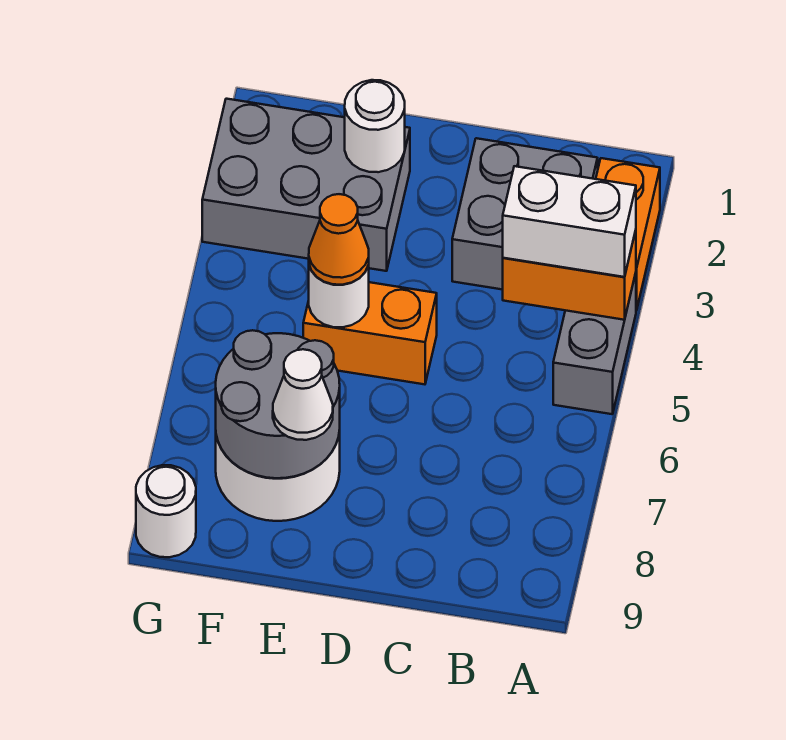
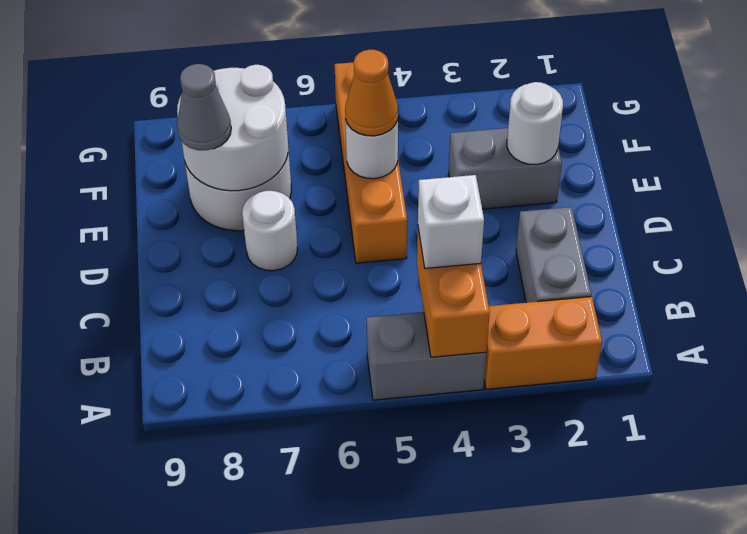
white 1x2 brick [503,166,636,277] -> white 1x1 brick [418,175,484,268]
grey 2x2 brick [452,138,598,290] -> grey 1x2 brick [516,207,591,303]
orange 1x2 brick [303,282,437,384] -> orange 1x4 brick [334,62,407,263]
grey 2x3 brick [202,99,410,271] -> grey 1x2 brick [449,128,562,209]
grey 2x2 round brick [216,330,340,478] -> white 2x2 round brick [177,65,288,191]
white 1x1 cone [273,349,333,440] -> grey 1x1 cone [177,64,231,150]
white 1x1 round brick [136,465,196,557] -> white 1x1 round brick moved to [242,191,297,271]

